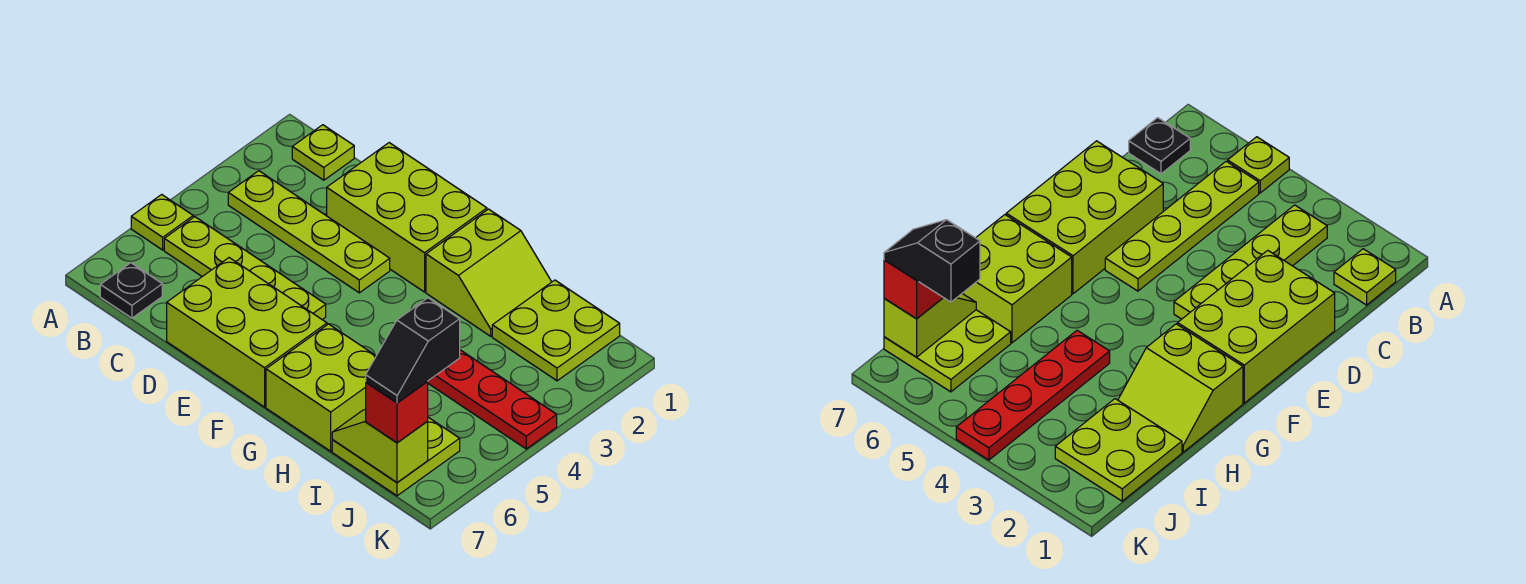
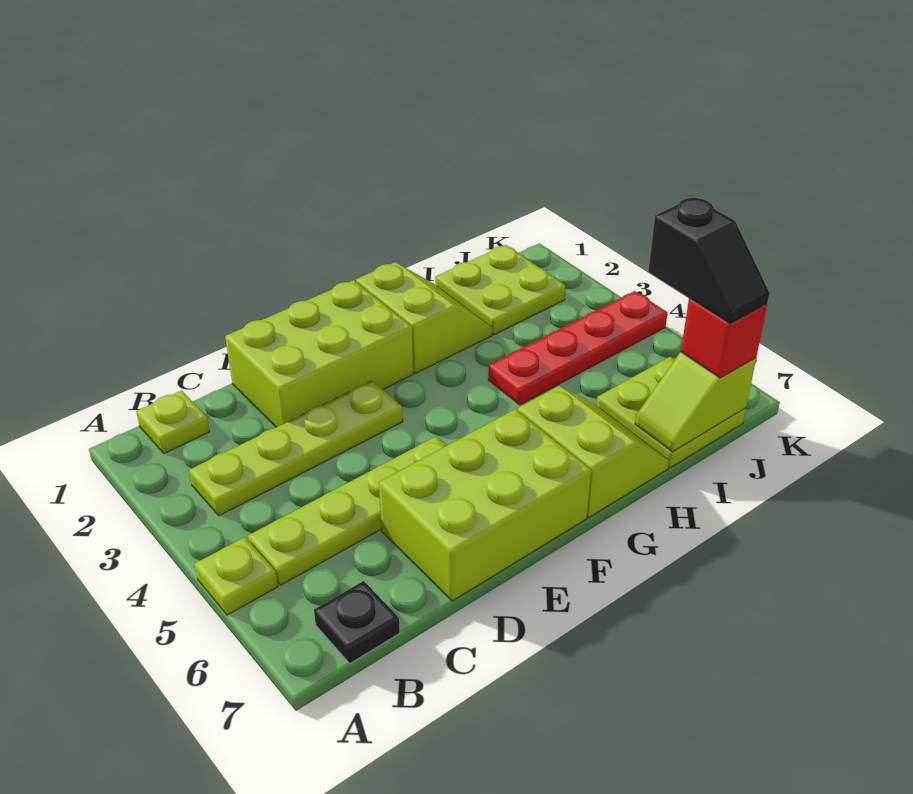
lime 2x2 brick [266,324,376,451] -> lime 2x2 slope [517,386,669,518]

